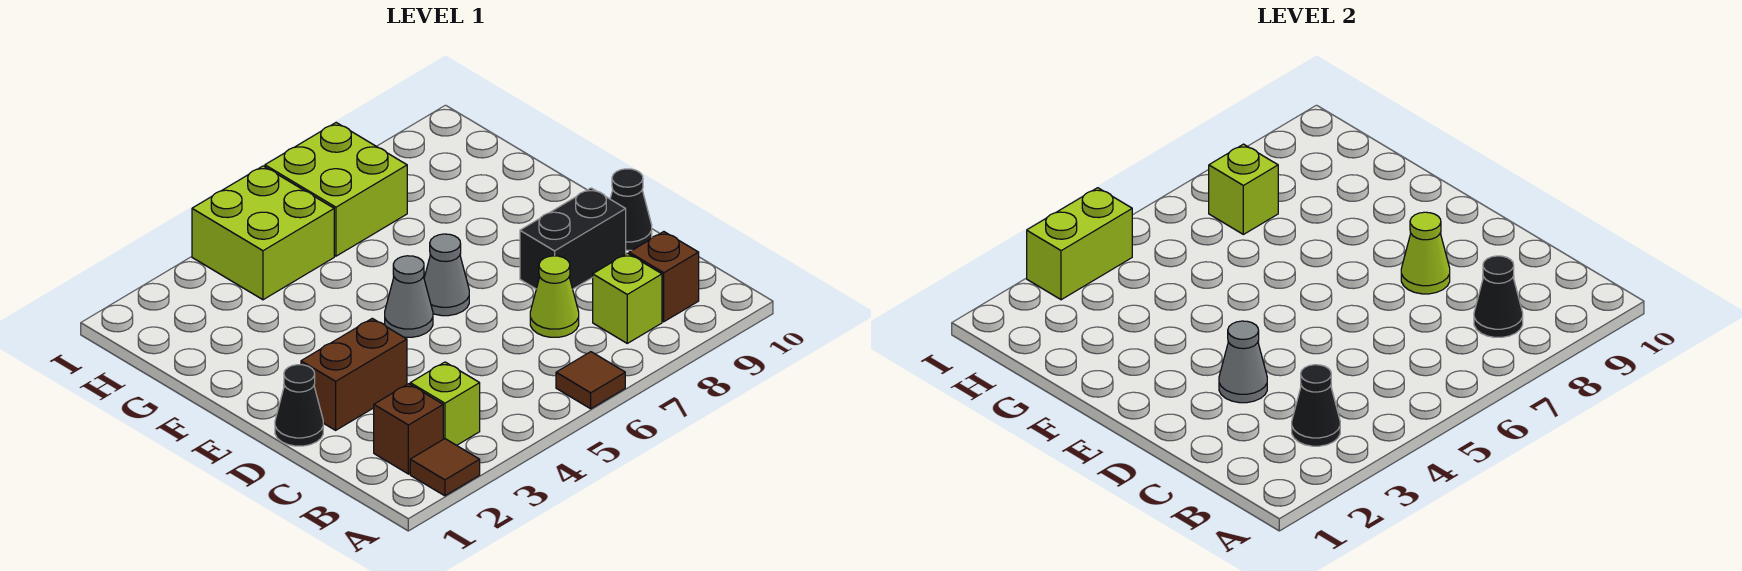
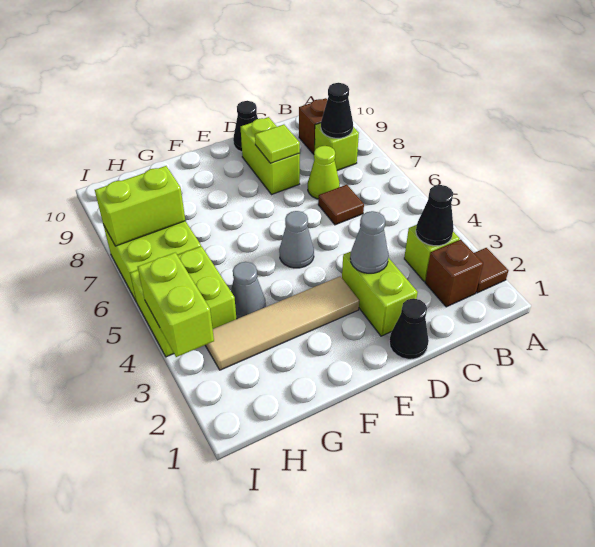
brown 1x1 tile [556,352,625,409] -> brown 1x1 tile moved to [318,185,364,225]
brown 1x2 brick [301,318,407,430] -> lime 1x2 brick [342,252,418,336]
black 1x2 brick [520,188,626,289] -> lime 1x2 brick [241,117,300,195]
lime 1x1 cone [1401,212,1450,294] -> lime 1x1 tile [255,125,300,163]
none -> tan 1x4 tile [205,276,359,370]
grey 1x1 cone [424,234,469,316] -> grey 1x1 cone moved to [231,262,266,319]
lime 1x1 brick [1209,144,1278,234] -> lime 1x2 brick [95,166,185,246]

